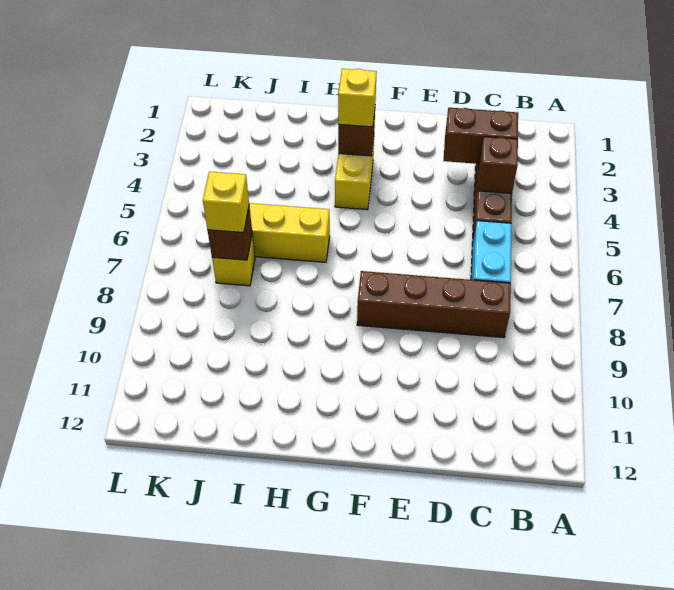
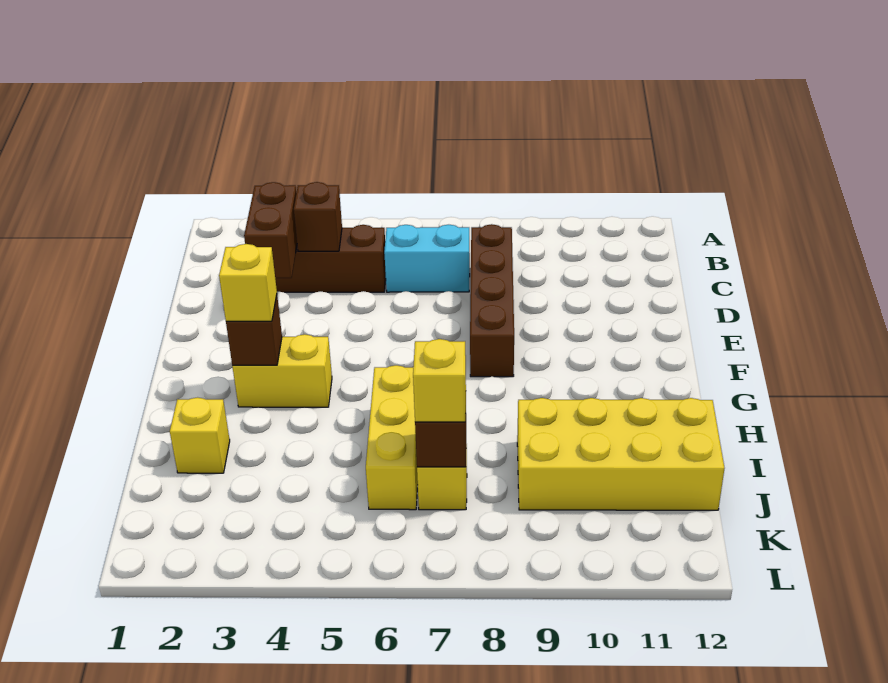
none -> yellow 1x1 brick [170,397,230,473]
none -> yellow 2x4 brick [517,398,725,510]

